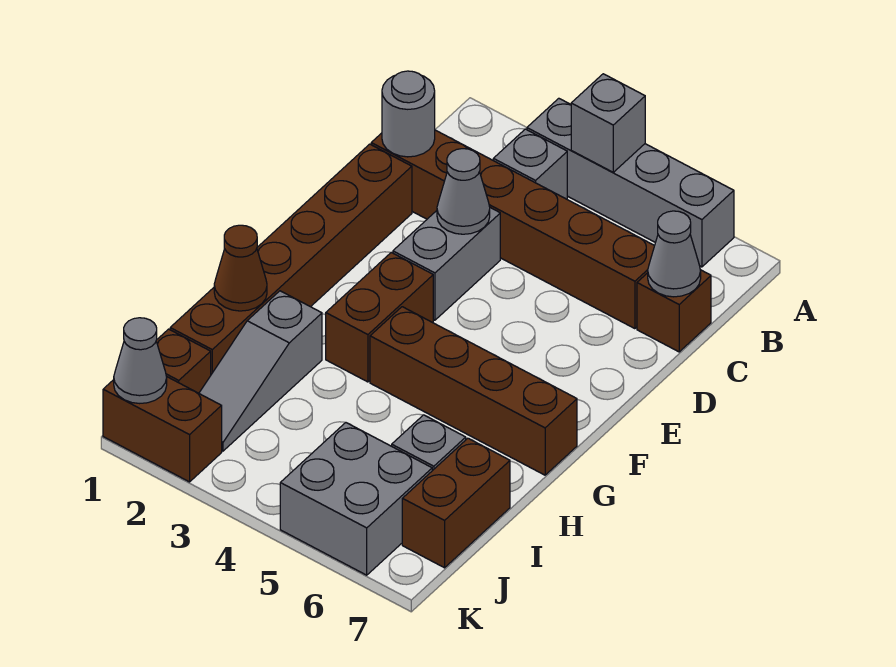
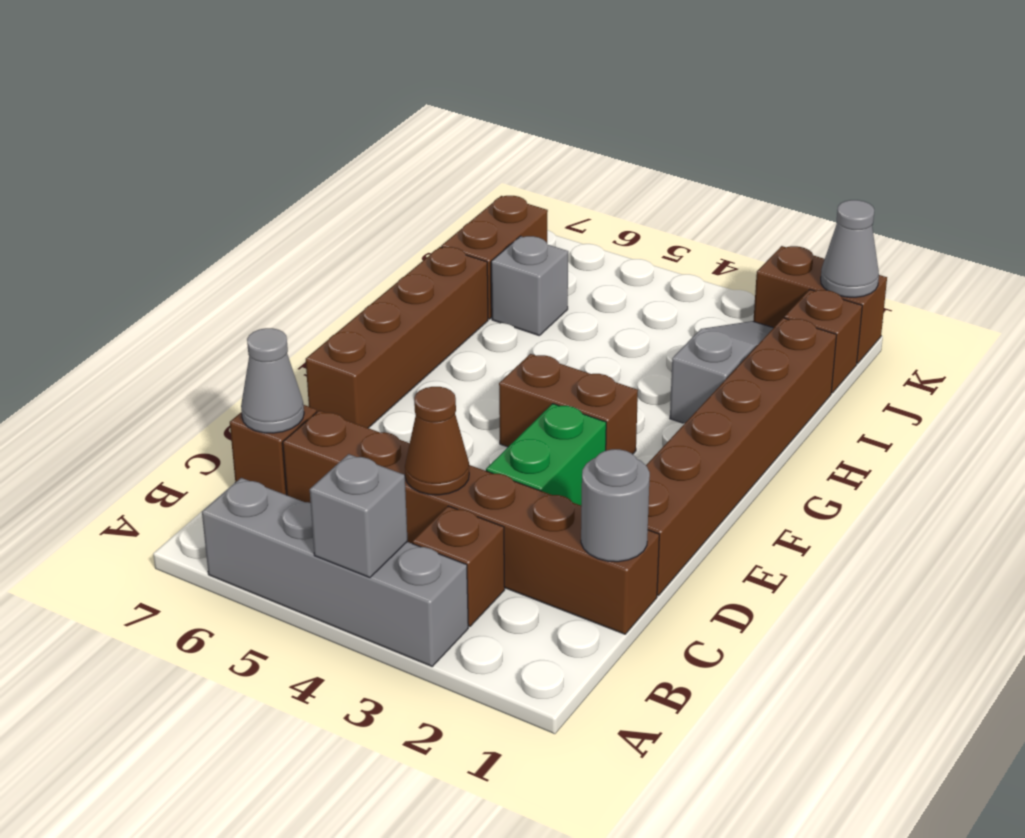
grey 1x1 brick [493,129,567,199] -> brown 1x1 brick [412,506,505,627]
grey 1x2 brick [393,208,500,320] -> green 1x2 brick [486,404,606,506]
grey 1x1 cone [437,149,490,234] -> none
brown 1x2 brick [326,252,433,382] -> brown 1x2 brick turned to [499,354,638,454]
brown 1x4 brick [370,307,577,475] -> brown 1x4 brick turned to [306,247,488,428]
brown 1x1 cone [214,225,267,311] -> brown 1x1 cone moved to [405,387,469,495]
grey 2x2 brick [280,423,432,575] -> none

